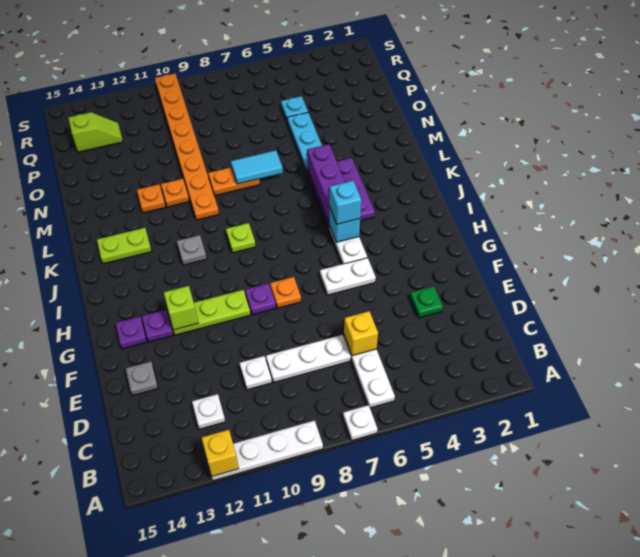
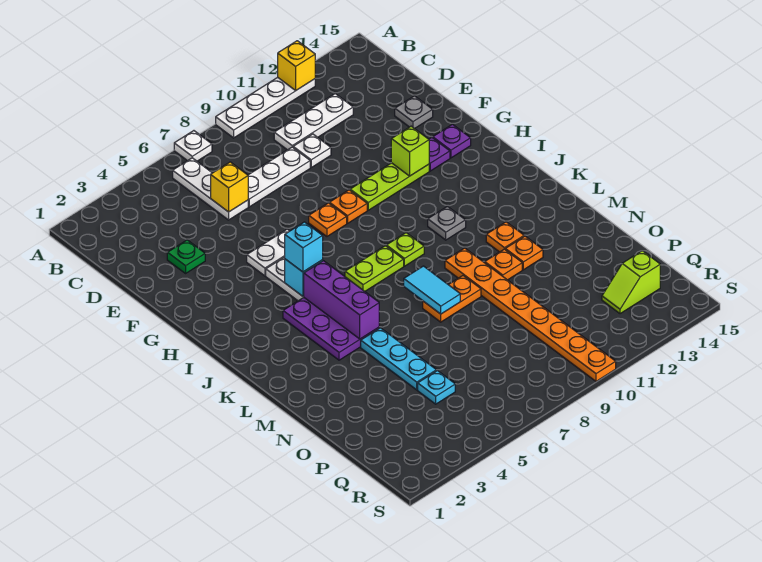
white 1x1 plate [192,394,225,429] -> white 1x3 plate [274,94,353,150]
purple 1x1 plate [245,283,276,315] -> orange 1x1 plate [329,190,367,223]
lime 1x2 plate [97,228,152,264] -> lime 1x2 plate moved to [345,246,404,291]
none -> orange 1x1 plate [486,222,524,252]
cyan 1x2 tile [231,150,283,184] -> cyan 1x2 tile turned to [404,266,460,314]

